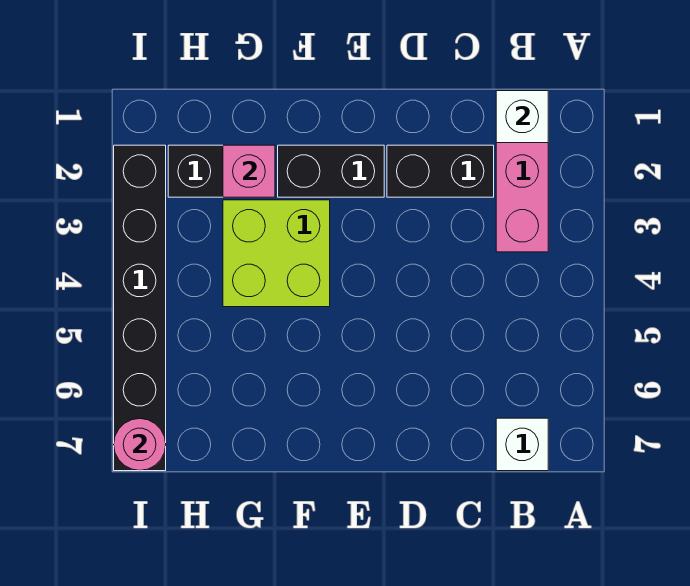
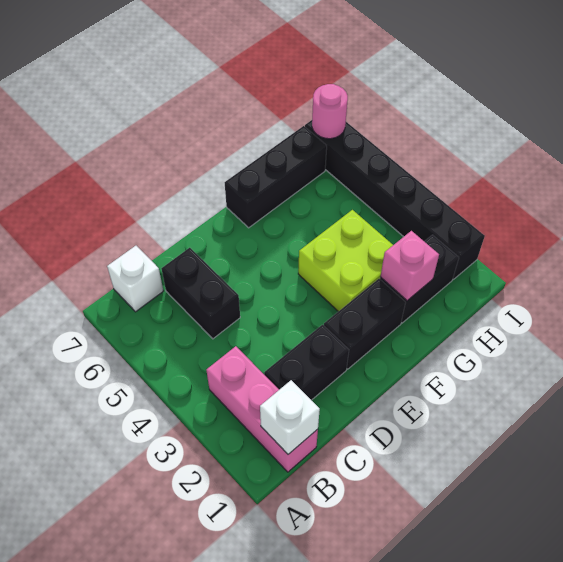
none -> black 1x2 brick [162,248,240,339]
none -> black 1x3 brick [225,126,327,228]

